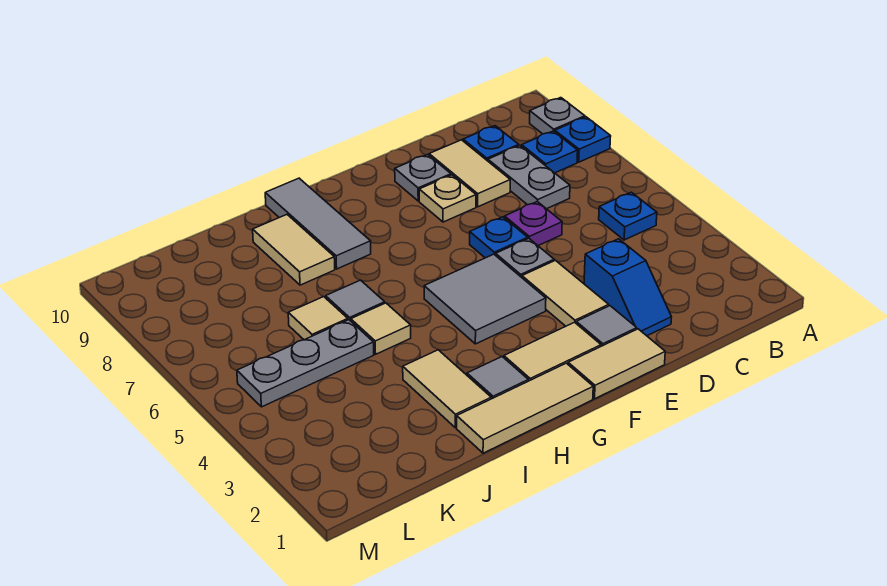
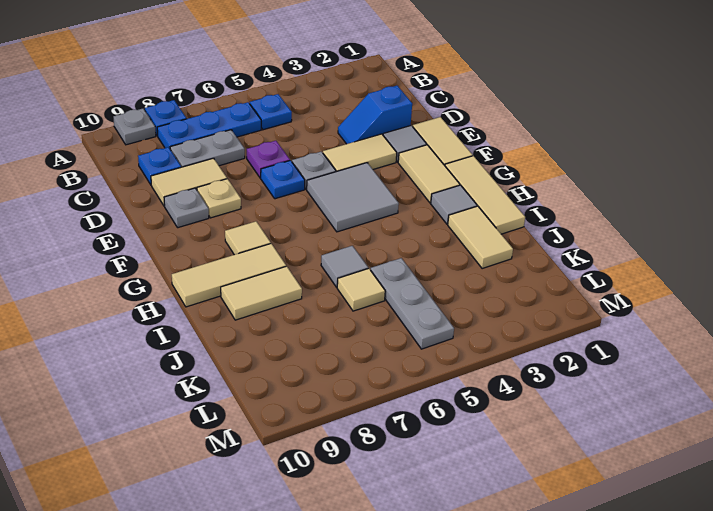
blue 1x1 plate [522,131,578,173] -> blue 1x3 plate [157,102,261,148]
blue 1x2 slope [584,239,671,336] -> blue 1x2 slope turned to [338,86,412,144]
grey 1x3 tile [265,178,371,269] -> tan 1x3 tile [172,244,286,307]
tan 1x2 tile [403,350,491,428] -> tan 1x2 tile turned to [448,206,513,269]
tan 1x1 tile [351,303,411,354] -> tan 1x1 tile moved to [225,221,271,255]

